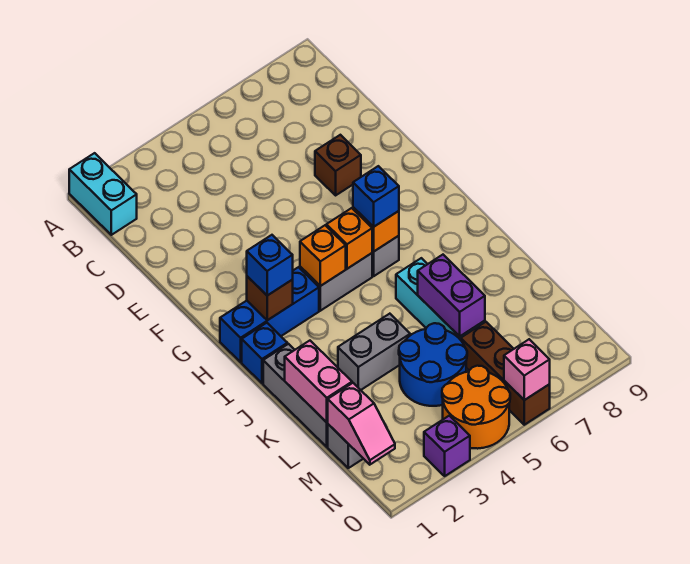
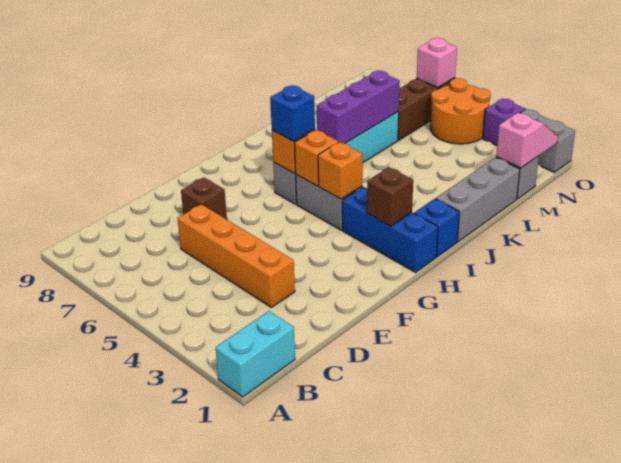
none -> orange 1x4 brick [177,204,295,307]
blue 1x1 brick [247,235,293,296] -> none
pink 1x2 brick [285,341,352,422] -> none
grey 1x2 brick [338,314,410,390] -> grey 1x2 brick moved to [520,109,575,172]
purple 1x2 brick [418,255,485,336] -> purple 1x3 brick [316,71,400,144]
blue 2x2 round brick [399,323,467,406] -> none

